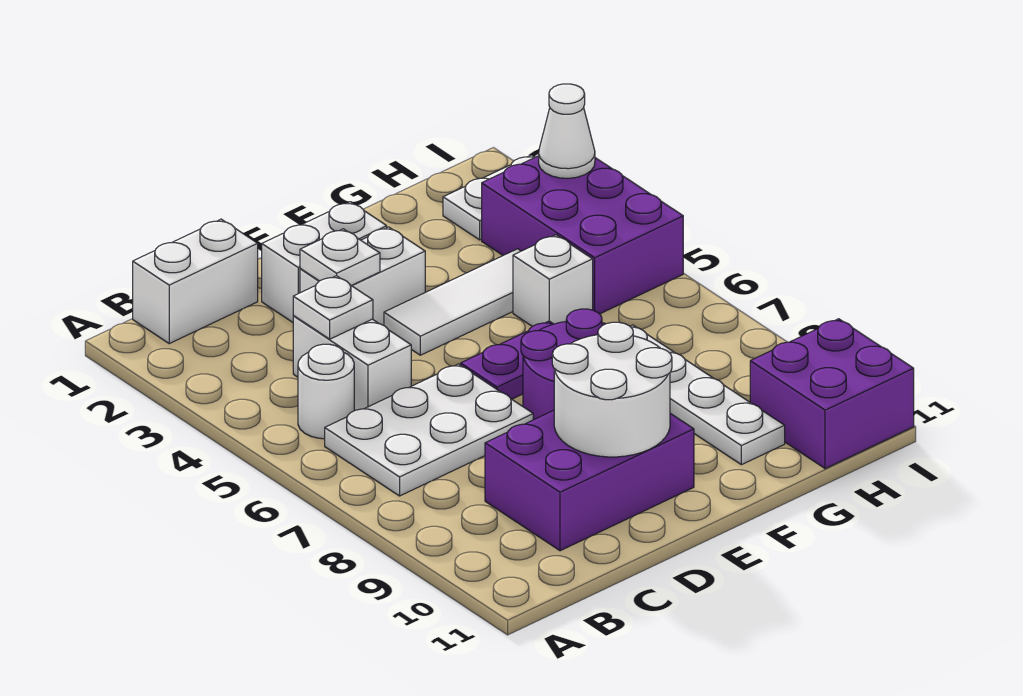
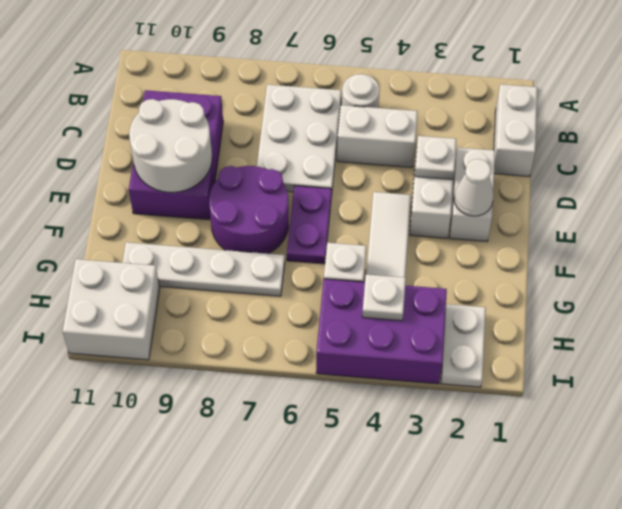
white 1x1 plate [293,276,373,339] -> white 1x1 plate moved to [362,274,406,321]
purple 2x2 brick [750,319,914,469] -> white 2x2 brick [63,259,160,360]
white 1x1 cone [539,84,595,178] -> white 1x1 cone moved to [454,159,494,216]

